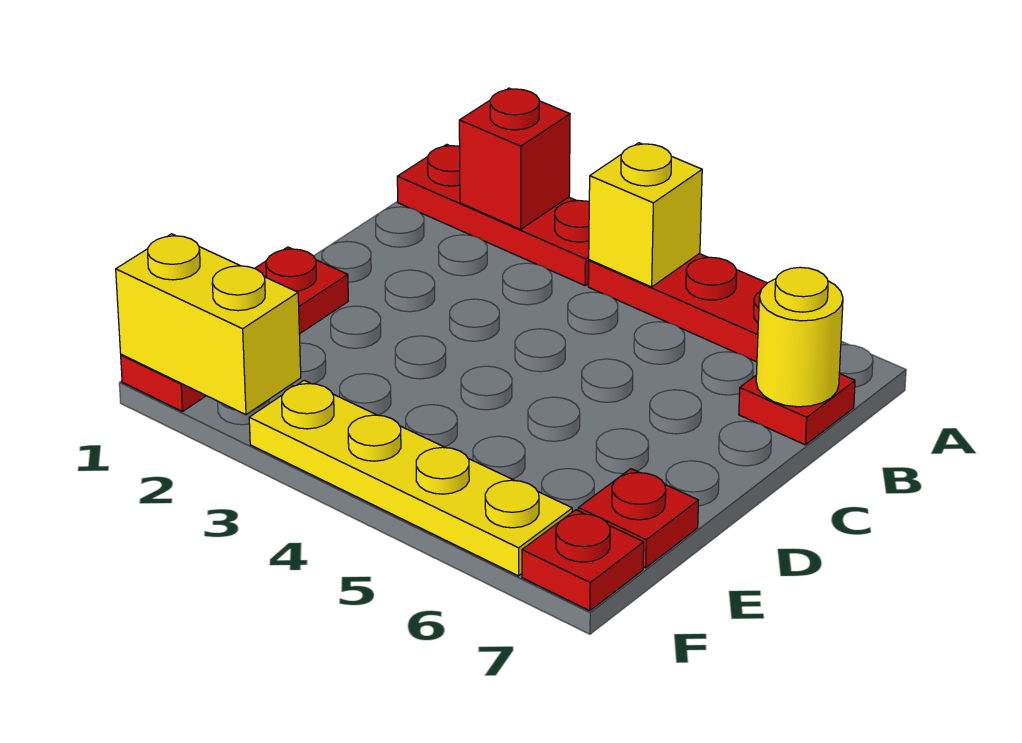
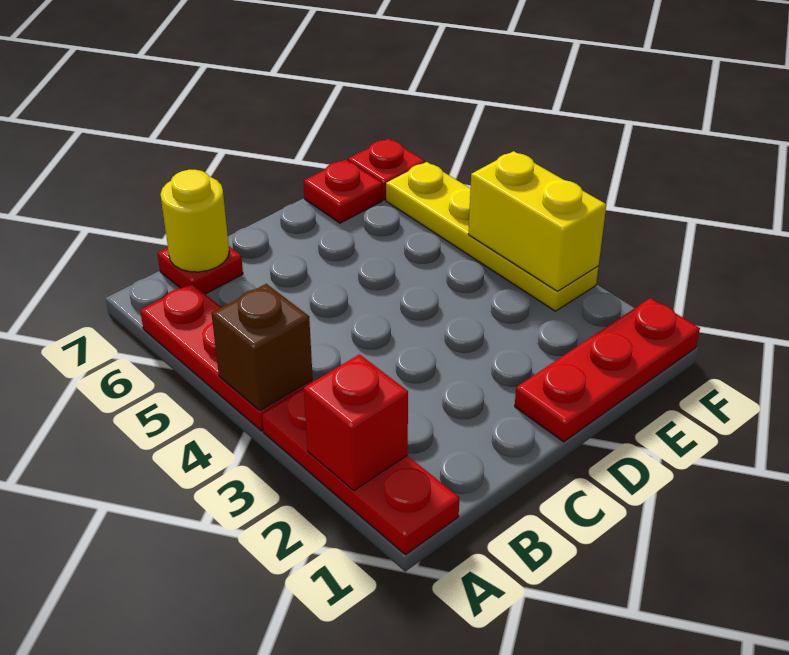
yellow 1x1 brick [589,143,702,287] -> brown 1x1 brick [211,284,313,411]
yellow 1x2 brick [116,234,301,415] -> yellow 1x2 brick moved to [468,151,606,291]

